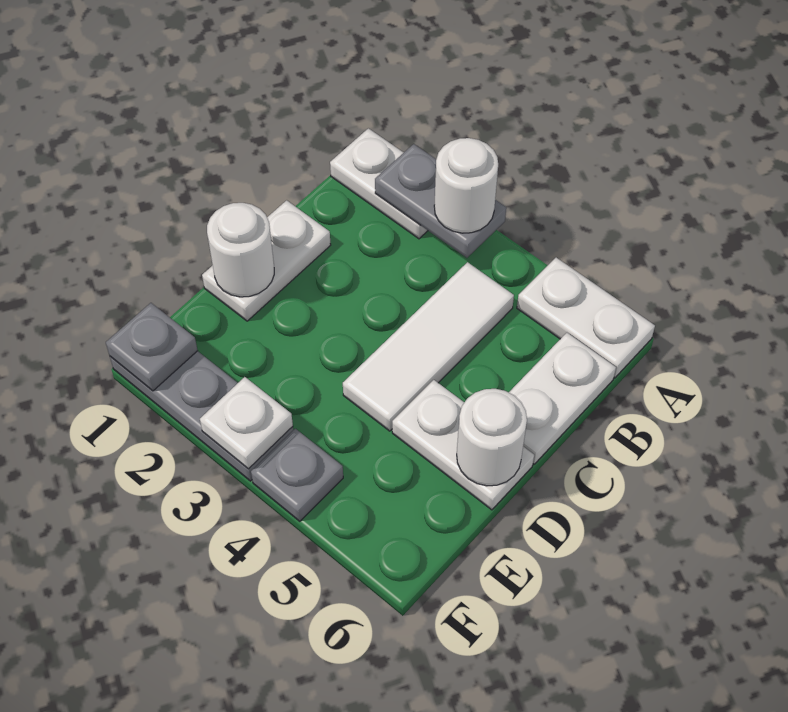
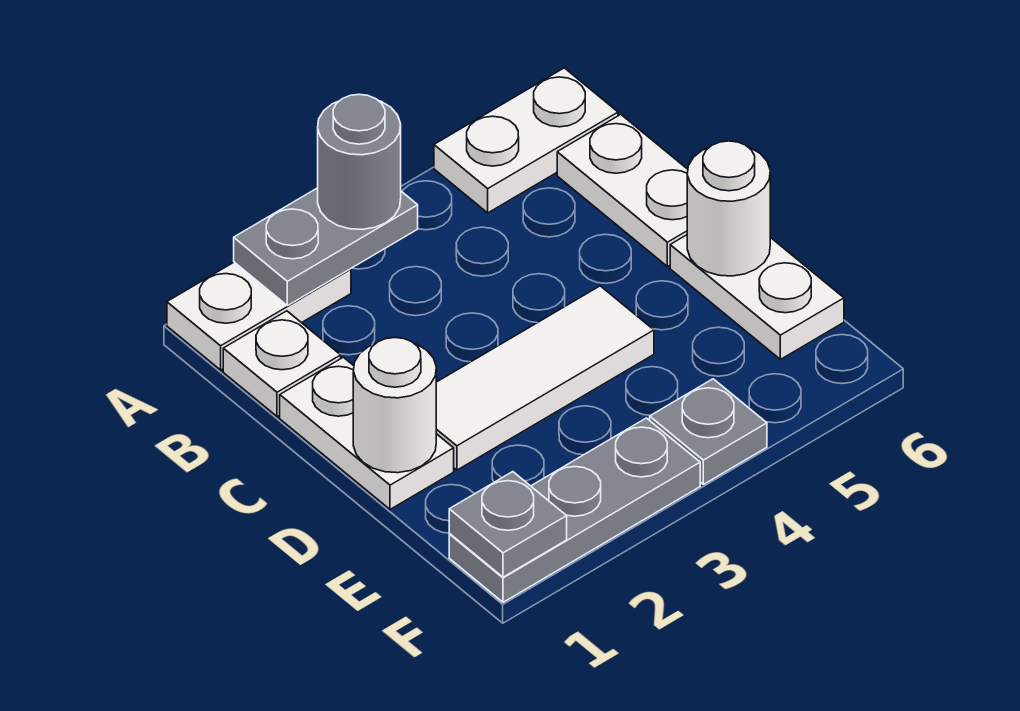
white 1x1 round brick [434,138,498,233] -> grey 1x1 round brick [318,94,401,229]
white 1x3 tile [343,262,514,431] -> white 1x3 tile turned to [436,286,654,470]
white 1x2 plate [392,380,534,510] -> white 1x2 plate turned to [670,235,844,359]
white 1x1 plate [200,377,293,469] -> white 1x1 plate moved to [223,311,341,417]

